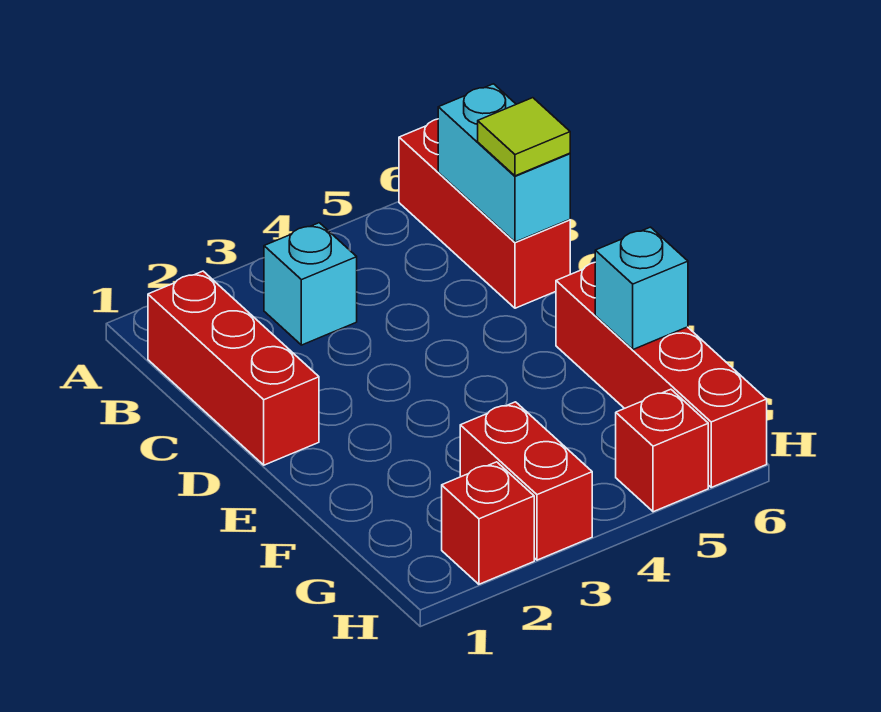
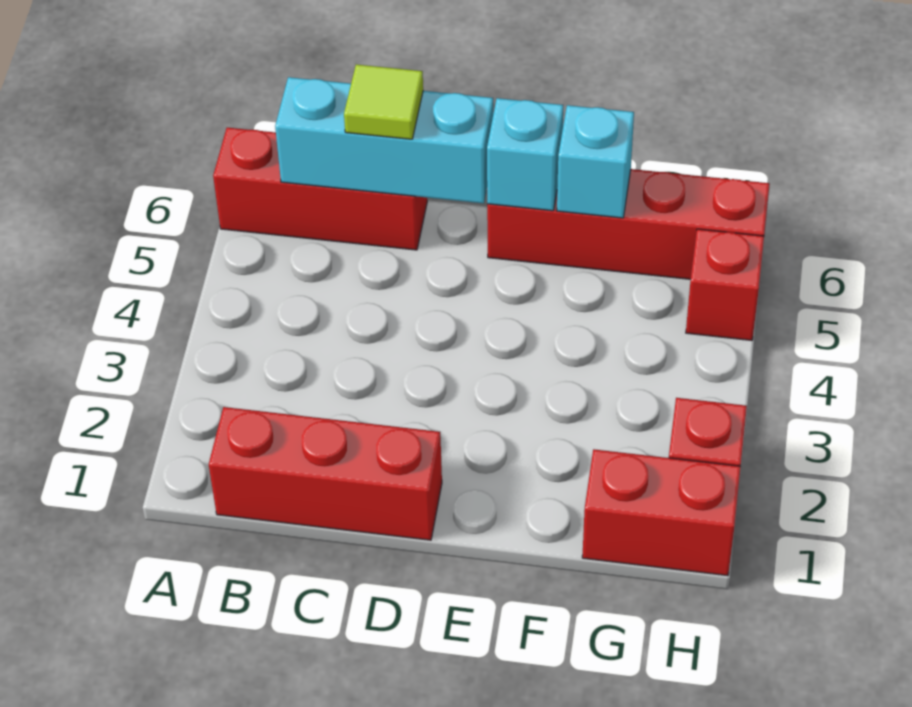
cyan 1x1 brick [264,223,357,345] -> cyan 1x1 brick moved to [487,98,563,211]
cyan 1x2 brick [438,84,570,242] -> cyan 1x3 brick [275,77,493,203]
red 1x2 brick [460,402,592,560] -> red 1x2 brick moved to [582,449,741,576]

